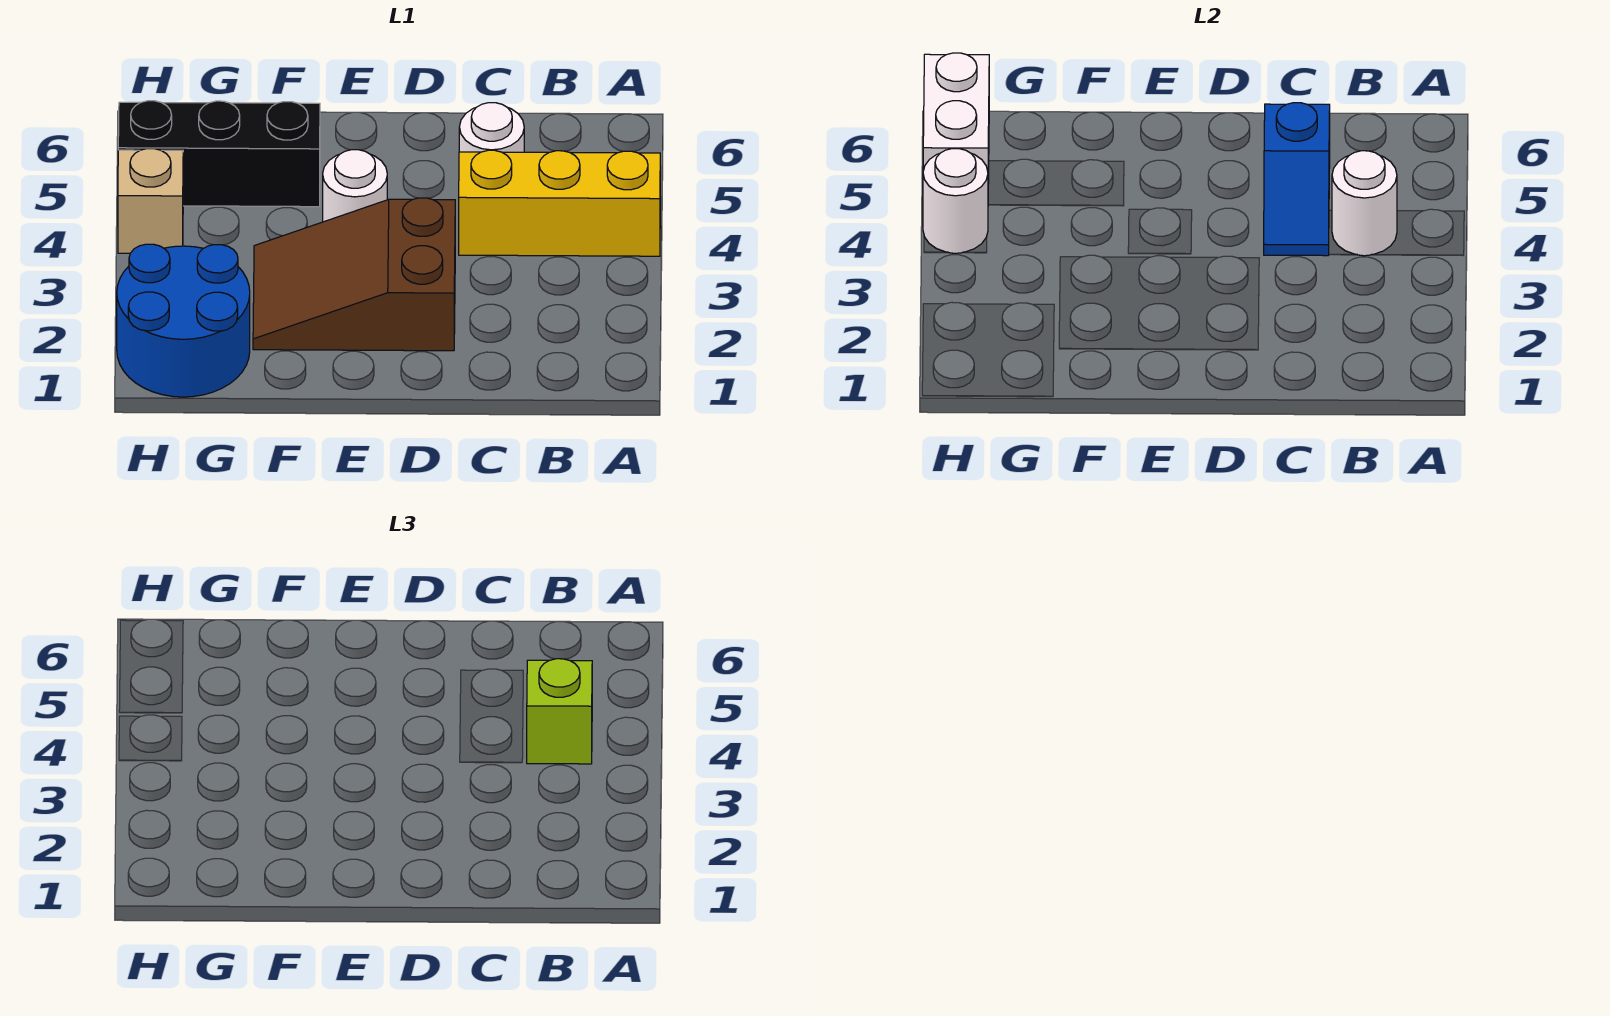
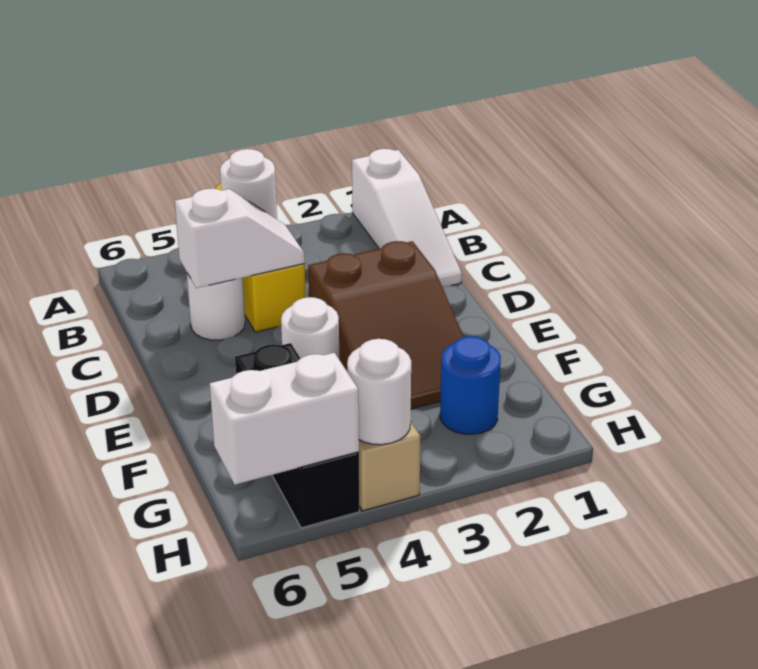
none -> white 1x3 slope [352,149,462,286]
lime 1x1 brick [527,659,592,764] -> none
blue 1x2 slope [1264,103,1330,256] -> white 1x2 slope [175,189,305,288]
blue 2x2 round brick [117,244,250,397] -> blue 1x1 round brick [440,336,501,434]

